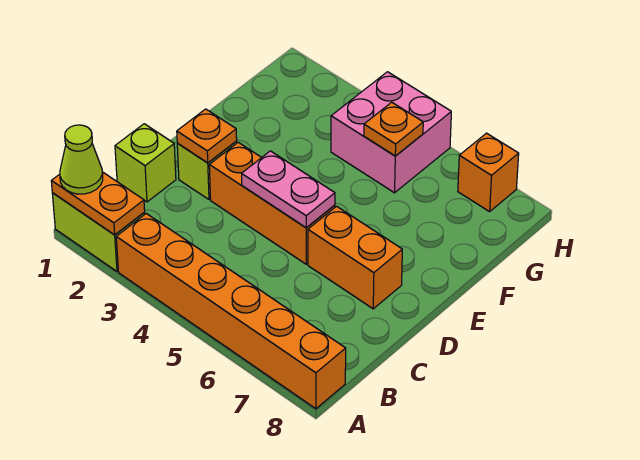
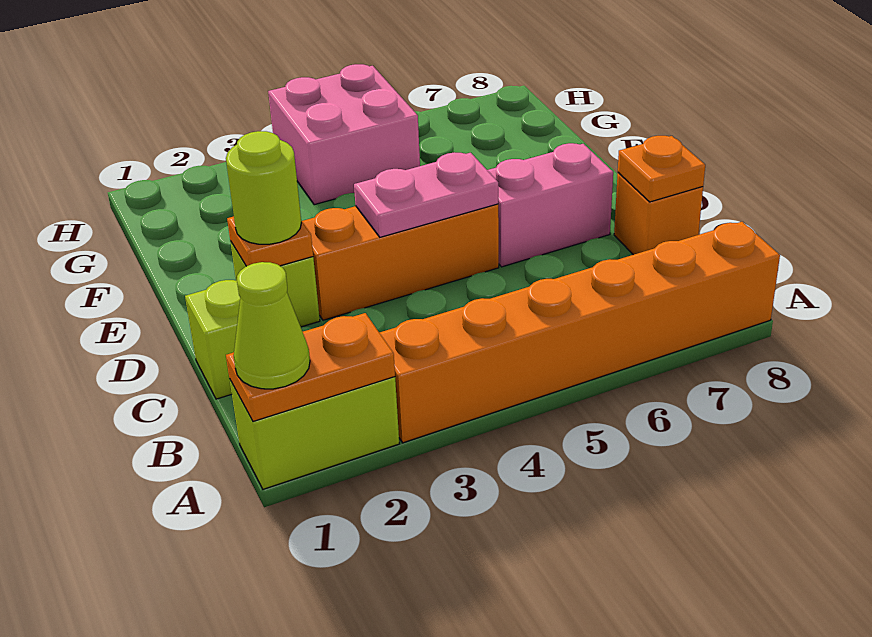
none -> lime 1x1 round brick [226,131,301,244]
orange 1x2 brick [308,206,402,309] -> pink 1x2 brick [487,143,613,267]
orange 1x1 plate [364,102,423,156] -> orange 1x1 plate moved to [618,136,705,202]
orange 1x1 brick [458,133,519,212] -> orange 1x1 brick moved to [614,173,703,255]

